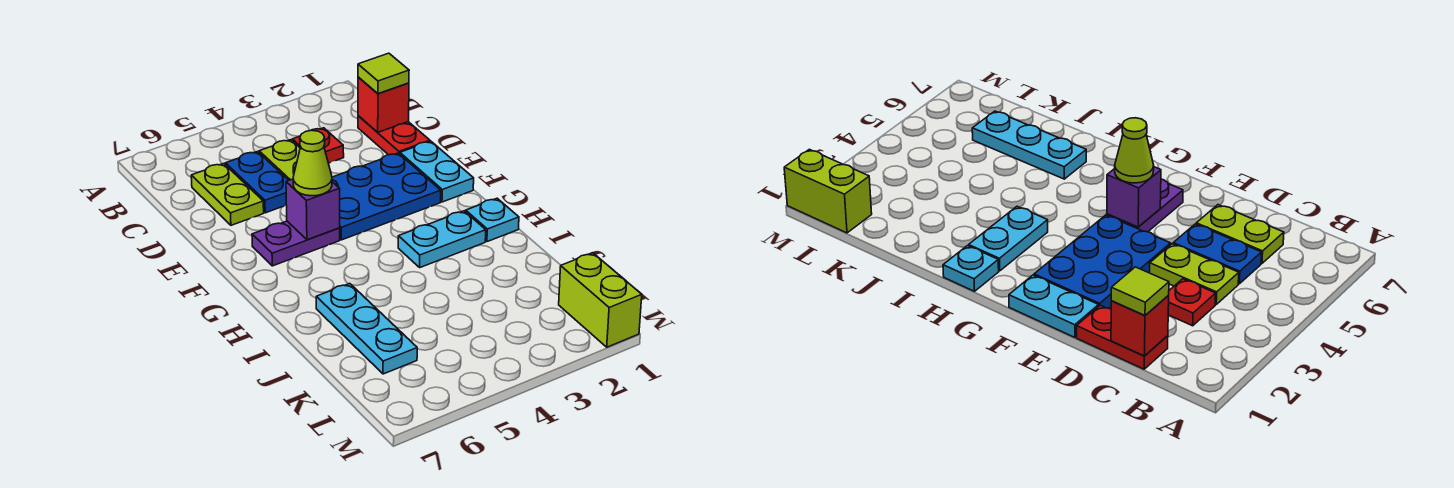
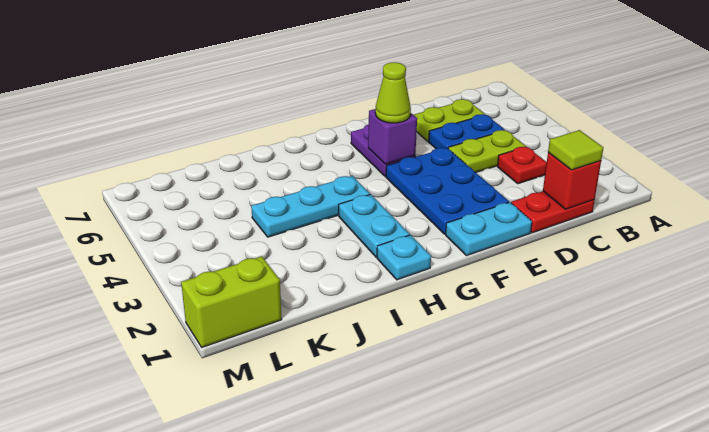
cyan 1x3 plate [316,284,417,374] -> cyan 1x3 plate moved to [251,176,370,237]

